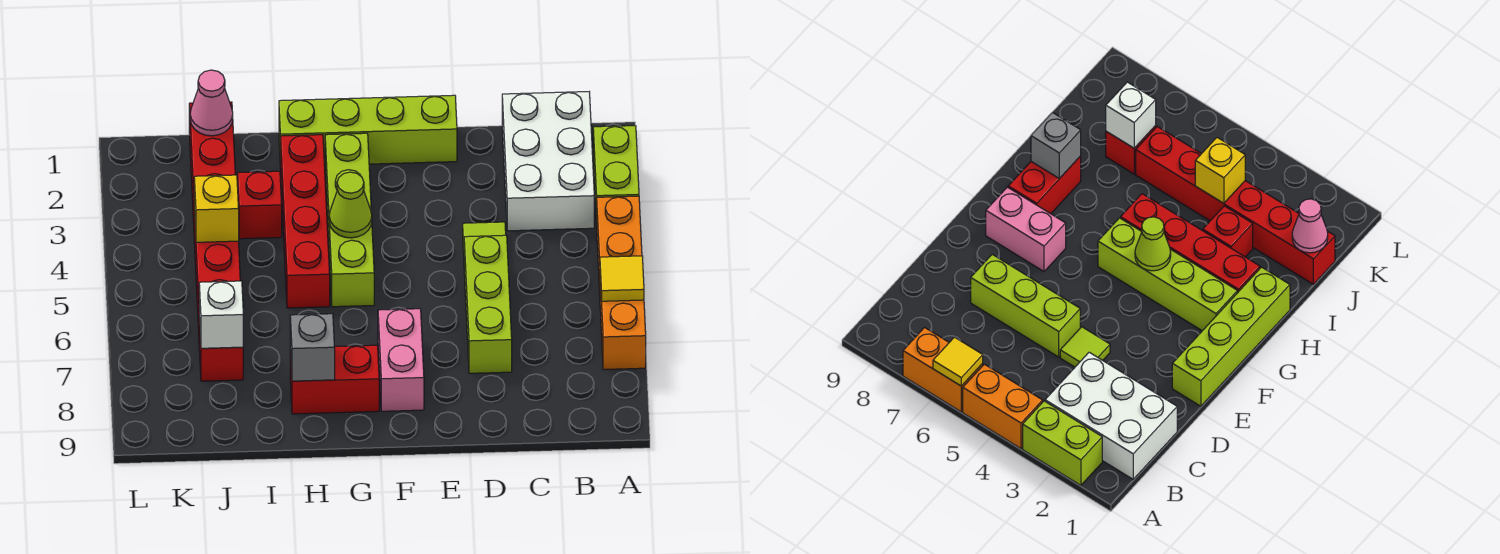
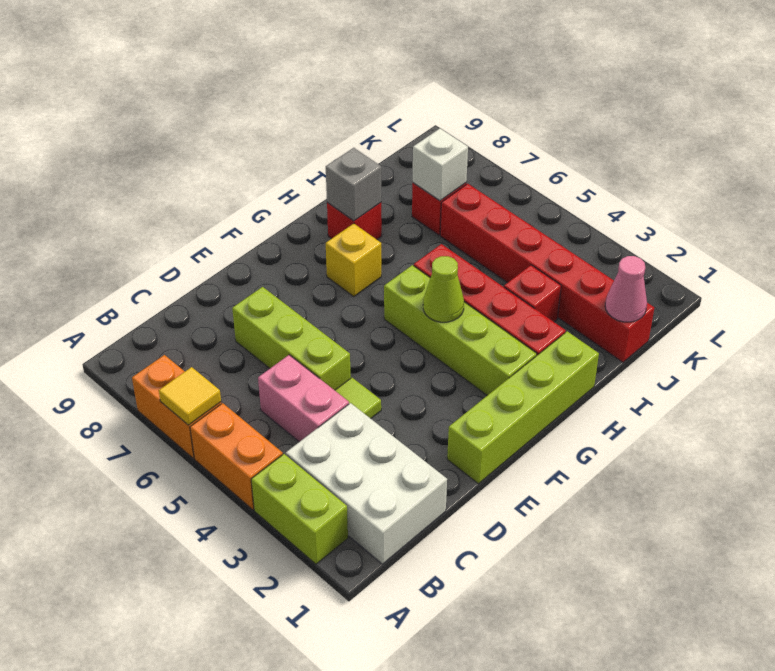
pink 1x2 brick [378,309,424,411] -> pink 1x2 brick moved to [258,355,349,442]
red 1x2 brick [290,345,379,414] -> red 1x1 brick [327,202,382,239]
yellow 1x1 brick [194,175,239,242] -> yellow 1x1 brick moved to [326,224,381,297]

